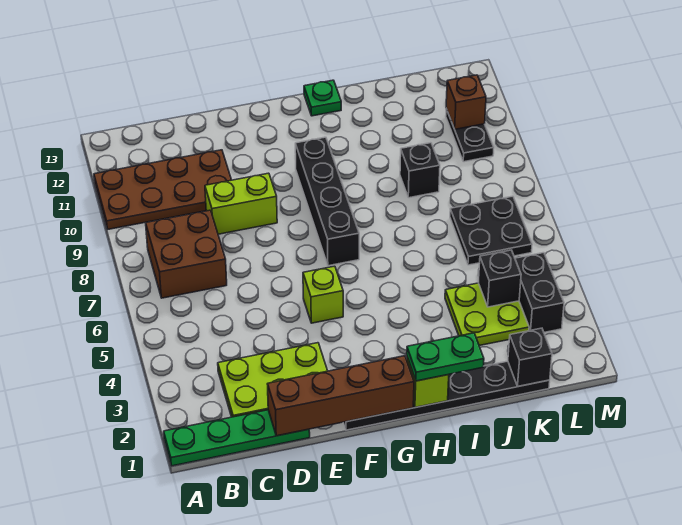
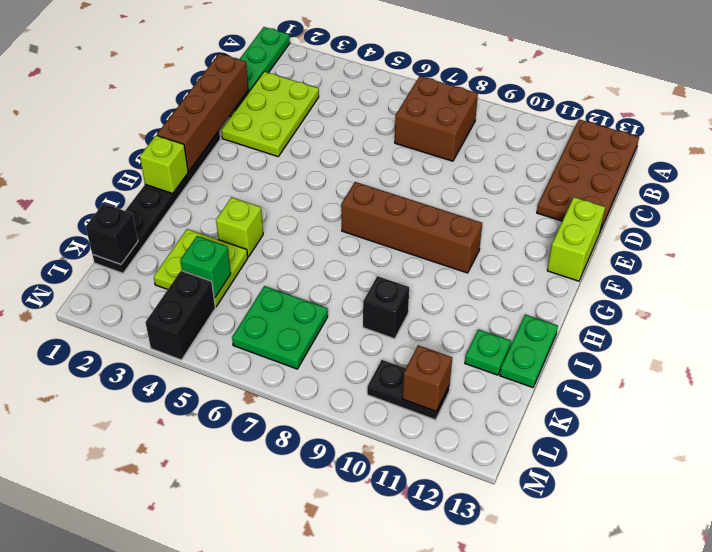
brown 2x4 plate [94,150,231,229] -> brown 2x4 plate moved to [537,119,639,231]
lime 1x2 brick [205,173,277,234] -> lime 1x2 brick moved to [547,197,605,281]
lime 1x1 brick [303,266,343,323] -> lime 1x1 brick moved to [216,197,263,257]
black 1x4 brick [295,137,359,266] -> brown 1x4 brick [341,182,482,273]
green 1x2 plate [407,333,484,381] -> green 1x2 plate moved to [500,315,558,388]
green 1x1 plate [304,80,341,116] -> green 1x1 plate moved to [465,329,511,375]
black 1x1 brick [478,250,521,307] -> green 1x1 brick [180,236,231,298]
black 2x2 plate [450,196,532,265] -> green 2x2 plate [232,286,328,369]
black 1x2 brick [515,253,564,332] -> black 1x2 brick turned to [145,271,215,360]

